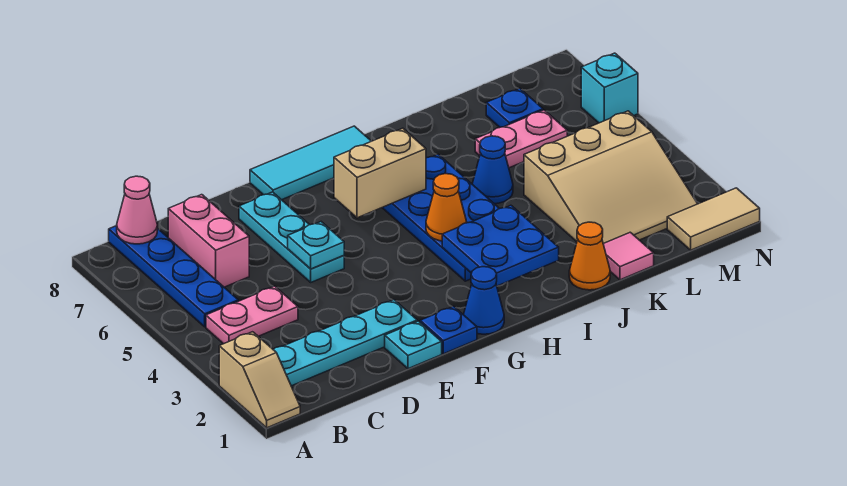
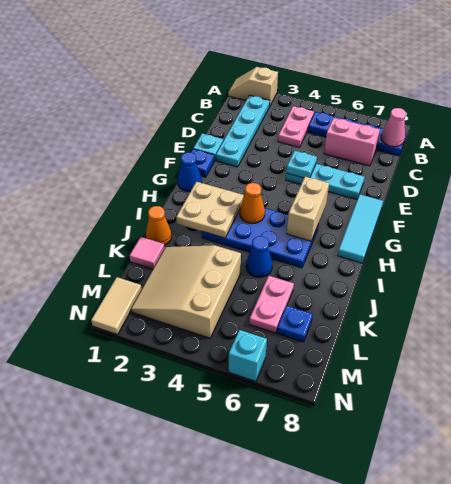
blue 2x2 plate [442,205,559,286] -> tan 2x2 plate [176,182,244,238]

